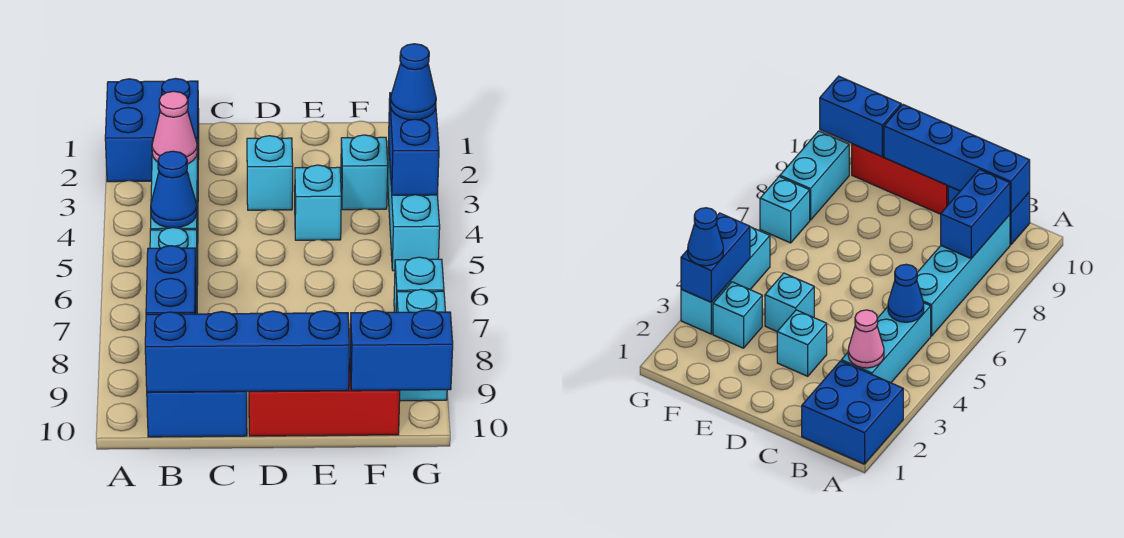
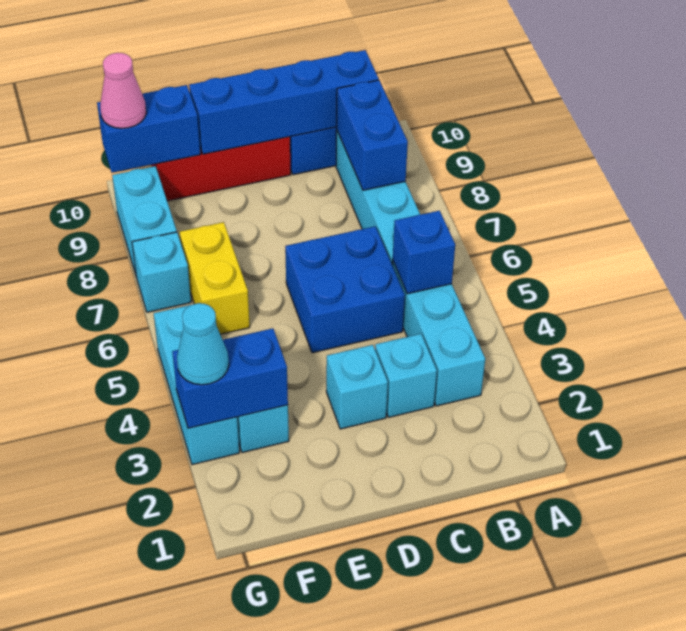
blue 2x2 brick [105,78,199,182] -> blue 2x2 brick moved to [285,226,405,353]
pink 1x1 cone [152,91,197,164] -> pink 1x1 cone moved to [100,53,146,129]
blue 1x1 cone [151,151,197,228] -> blue 1x1 brick [393,211,455,294]
cyan 1x1 brick [295,165,341,240] -> cyan 1x1 brick moved to [375,334,437,417]
none -> yellow 1x2 brick [180,222,250,334]
blue 1x2 brick [389,93,439,195] -> blue 1x2 brick turned to [172,328,288,428]
blue 1x1 cone [390,44,436,120] -> cyan 1x1 cone [177,303,229,385]

